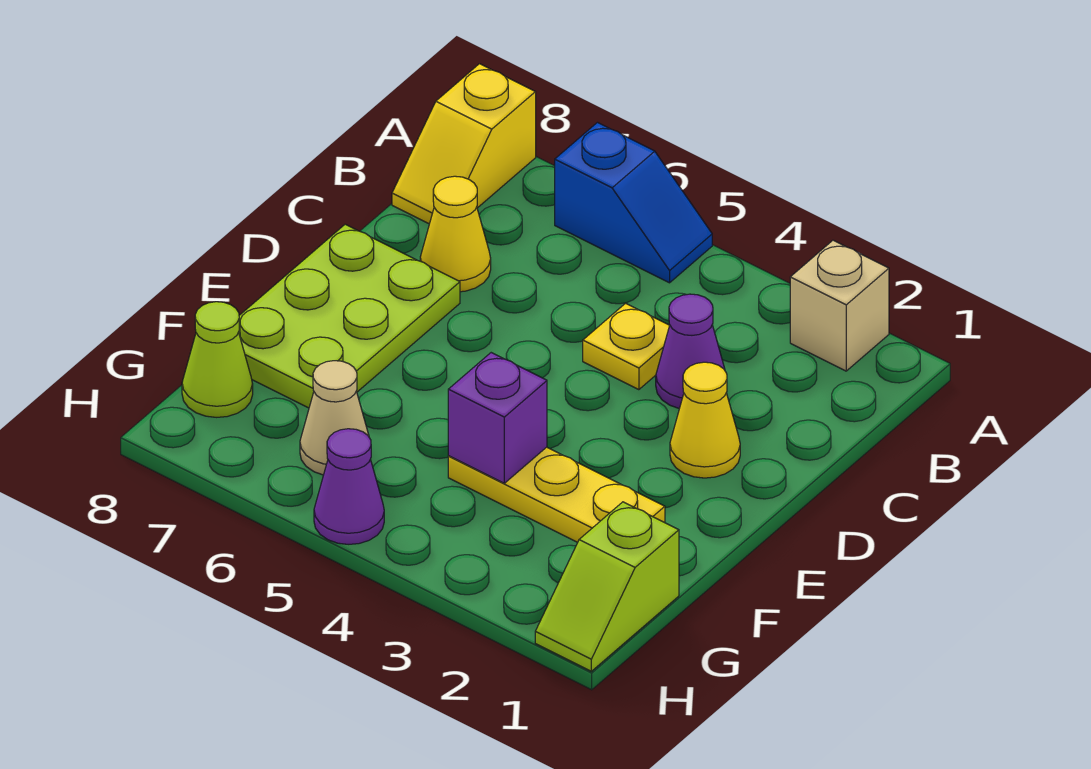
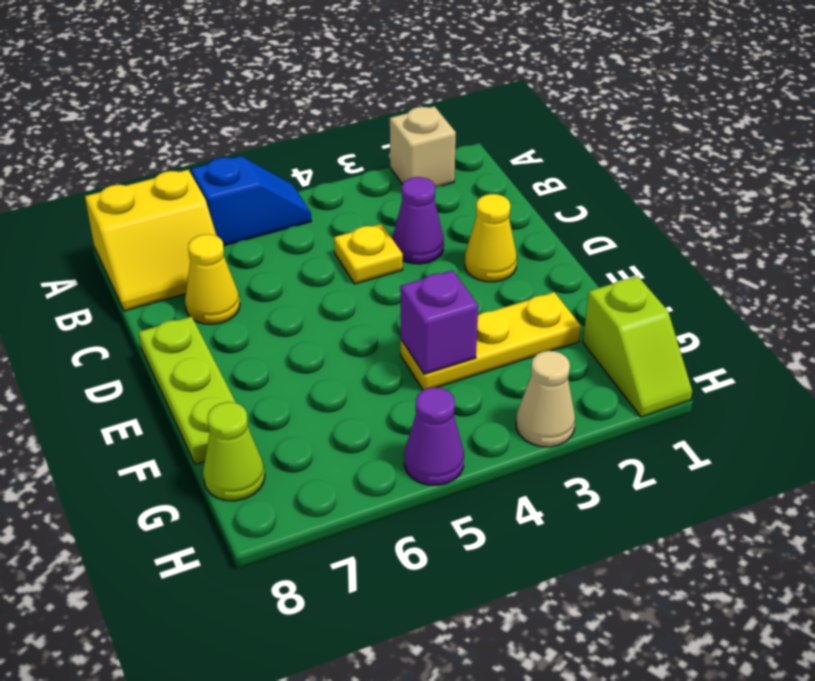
yellow 1x2 slope [392,64,536,224] -> yellow 2x2 slope [85,170,216,311]
lime 2x3 plate [239,224,460,408] -> lime 1x3 plate [139,316,250,465]
tan 1x1 cone [300,361,369,475] -> tan 1x1 cone moved to [516,351,575,447]

